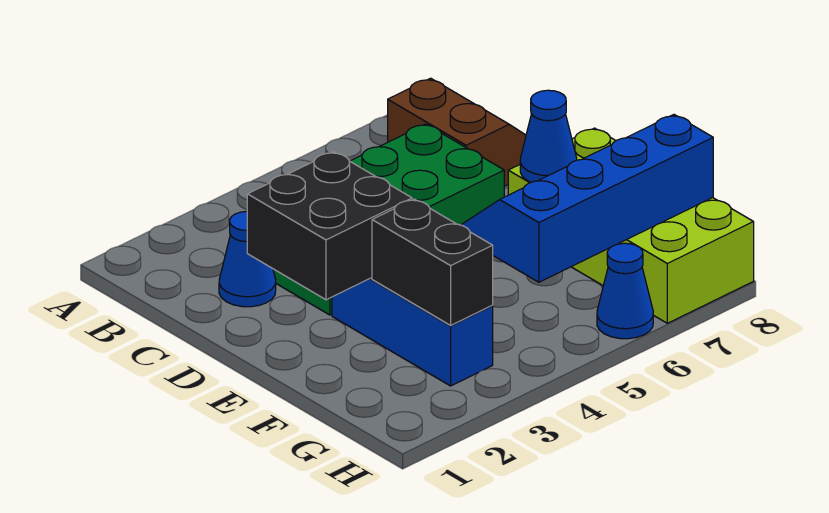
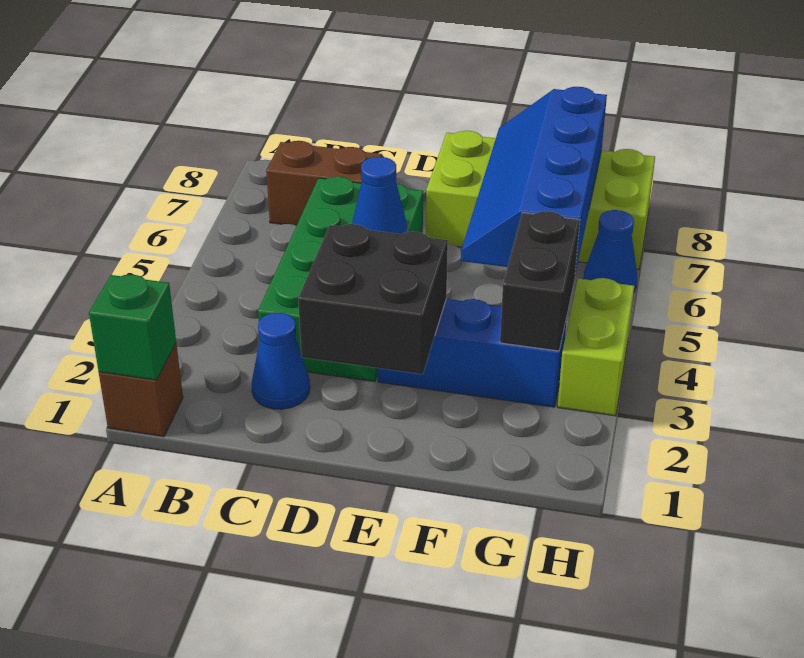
none -> brown 1x1 brick [99,343,183,437]
none -> green 1x1 brick [89,275,176,380]
blue 1x1 cone [520,90,577,182] -> blue 1x1 cone moved to [352,157,407,234]
black 1x2 brick [372,199,493,325] -> black 1x2 brick turned to [500,211,580,351]
none -> lime 1x2 brick [558,278,634,416]

